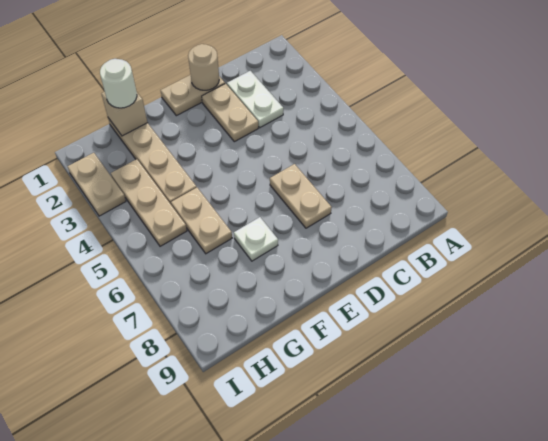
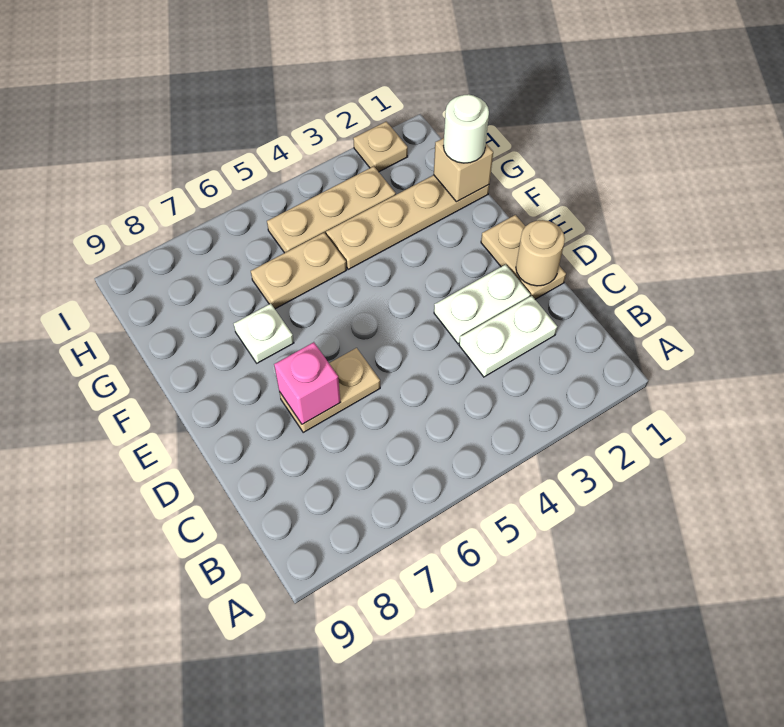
tan 1x2 plate [202,84,258,142] -> white 1x2 plate [434,264,531,344]
none -> pink 1x1 brick [274,342,341,424]
tan 1x2 plate [67,153,126,216] -> tan 1x1 plate [353,122,408,172]

